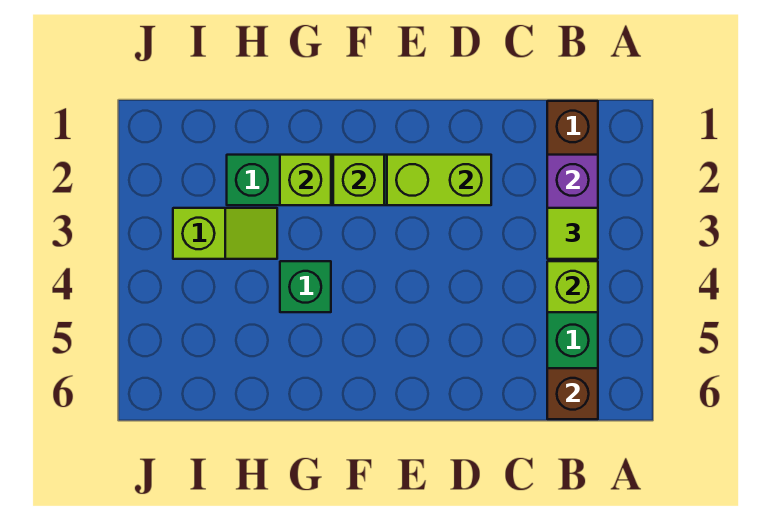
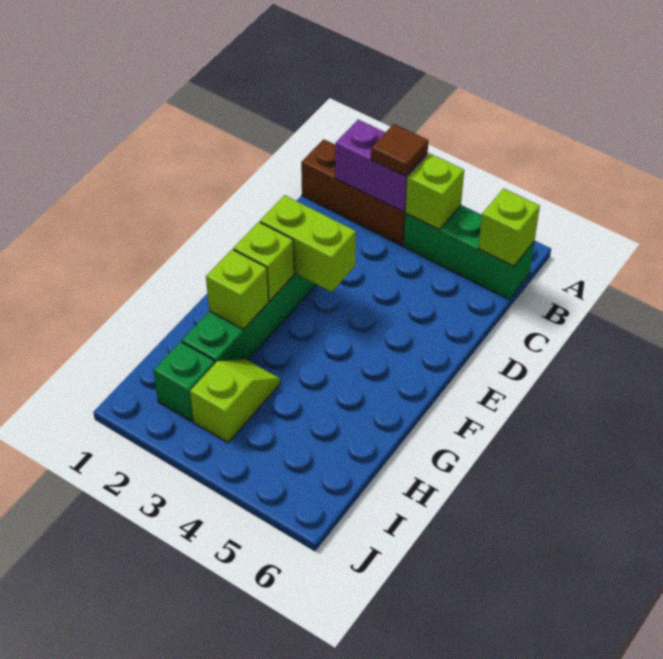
lime 1x1 tile [547,208,598,259] -> brown 1x1 tile [371,124,428,176]
brown 1x1 brick [547,368,598,419] -> lime 1x1 brick [478,188,540,266]
lime 1x2 brick [387,155,491,205] -> lime 1x2 brick turned to [260,195,356,292]
green 1x1 brick [280,261,331,312] -> green 1x1 brick moved to [153,342,215,422]

